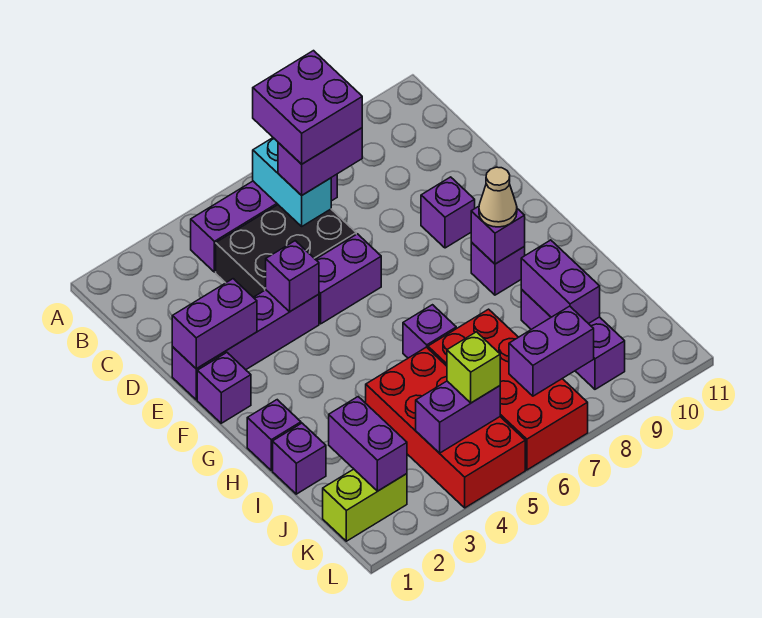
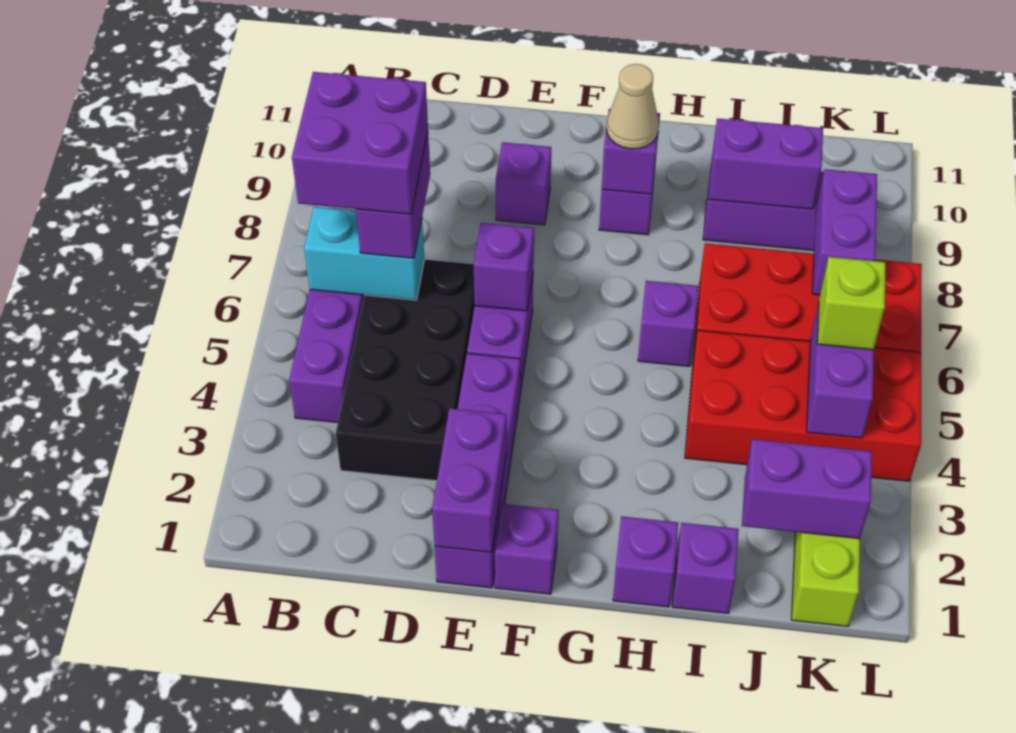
black 2x3 brick [216,205,356,297] -> black 2x4 brick [336,259,475,481]
purple 1x1 brick [266,241,319,312] -> purple 1x1 brick moved to [474,223,534,311]

